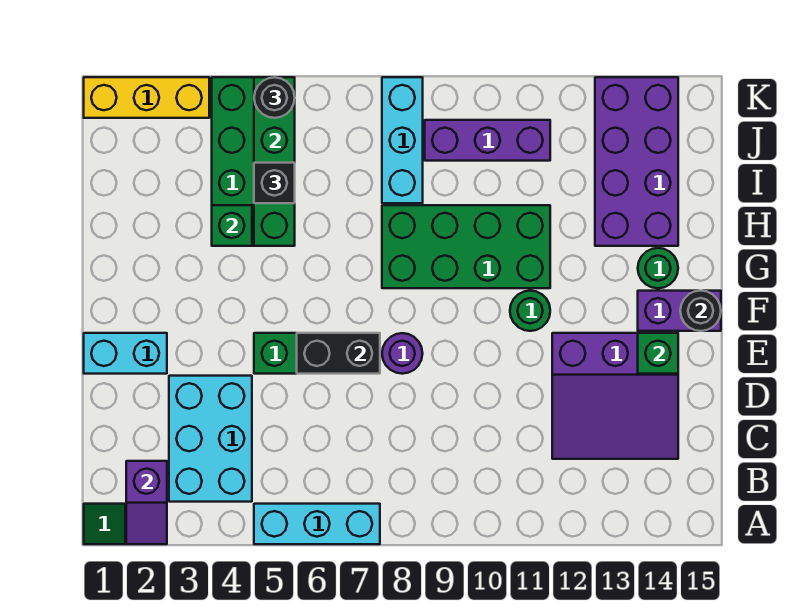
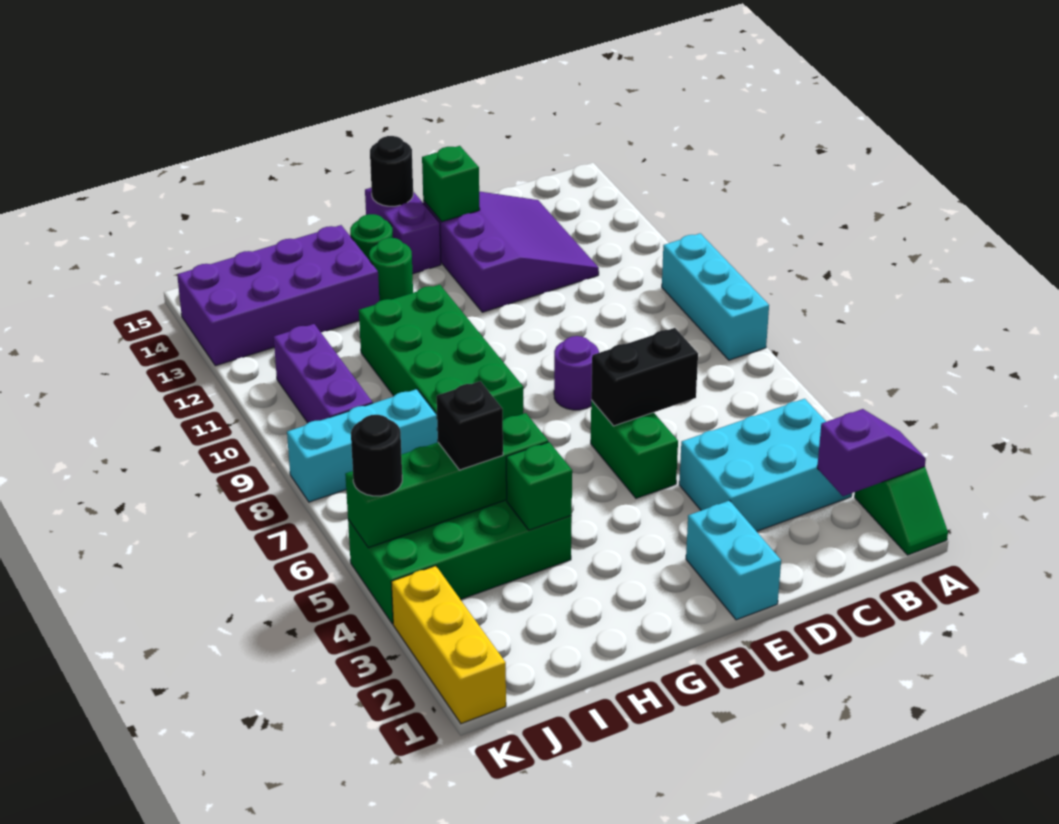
cyan 1x3 brick [254,504,380,544] -> cyan 1x3 brick moved to [662,233,769,360]
black 1x2 brick [297,333,380,374] -> black 1x2 brick turned to [591,328,698,426]
green 1x1 round brick [510,291,550,331] -> green 1x1 round brick moved to [369,238,413,301]

